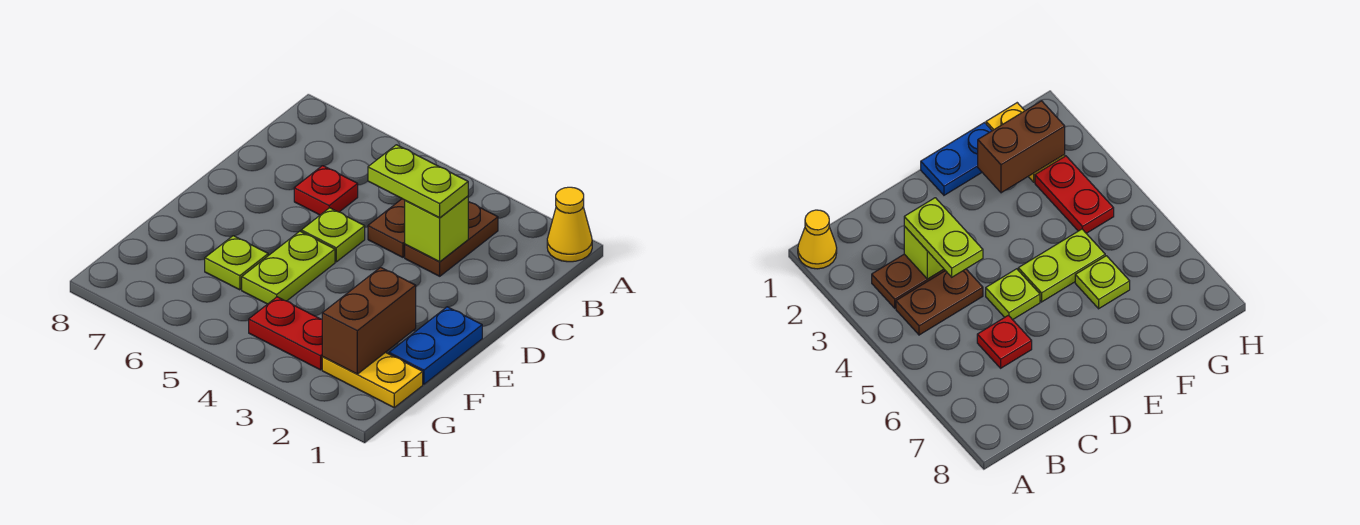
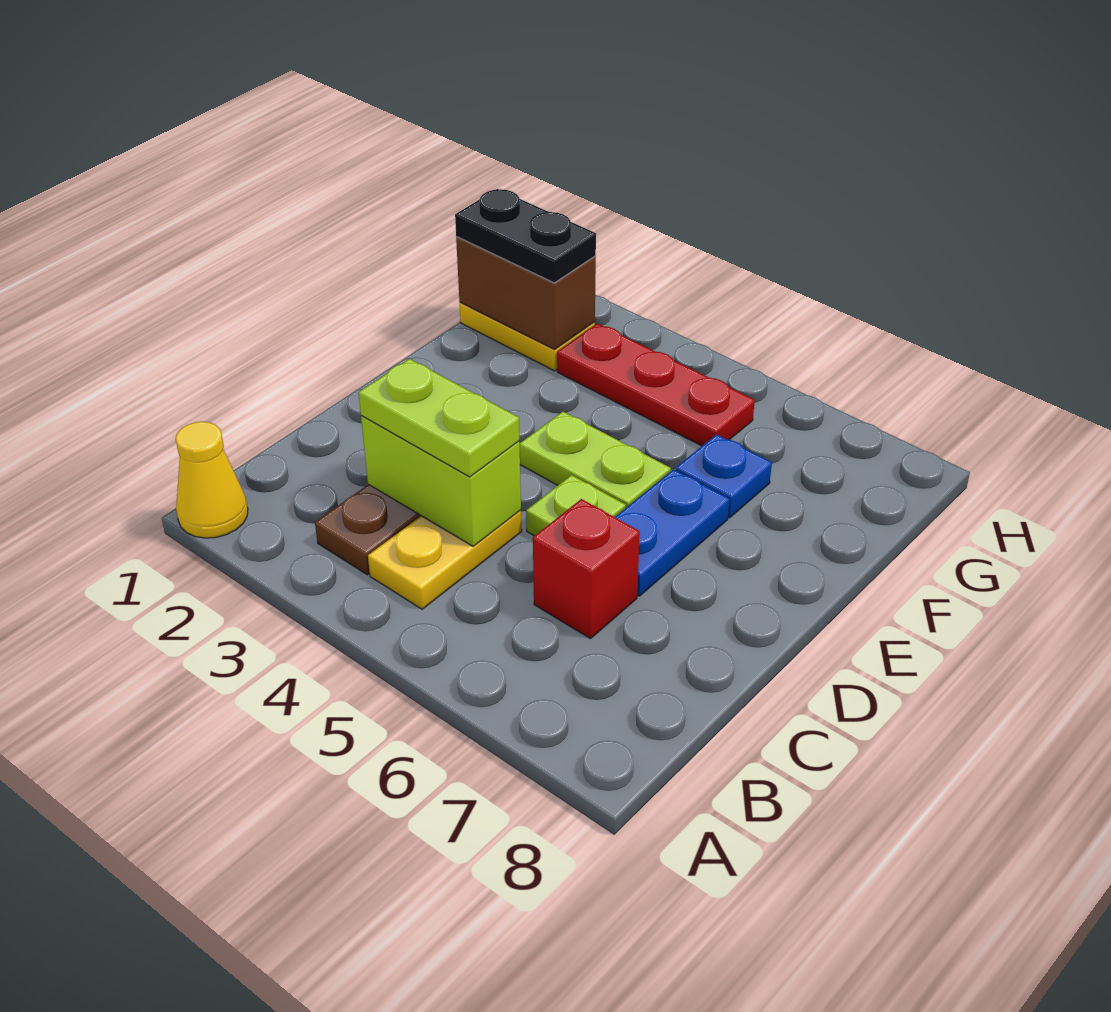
brown 1x2 plate [368,199,405,257] -> yellow 1x2 plate [368,510,522,609]
lime 1x1 brick [405,196,468,262] -> lime 1x2 brick [361,416,521,546]
red 1x1 plate [294,166,358,215] -> red 1x1 brick [533,499,640,639]
blue 1x2 plate [389,307,482,384] -> blue 1x2 plate moved to [615,469,729,596]
lime 1x2 plate [242,231,335,304] -> lime 1x2 plate turned to [520,412,671,508]
brown 1x2 brick [322,267,416,374] -> brown 1x2 brick turned to [456,237,596,349]
lime 1x1 plate [205,236,268,290] -> blue 1x1 plate [676,434,772,518]
none -> black 1x2 plate [455,189,596,283]
red 1x2 plate [249,297,323,370] -> red 1x3 plate [557,324,755,446]

